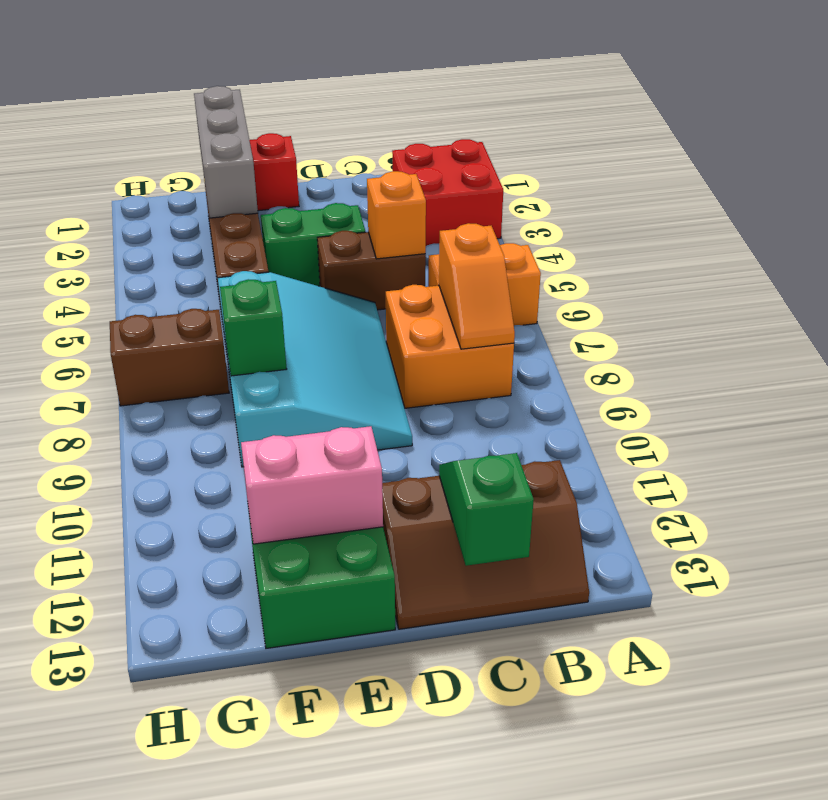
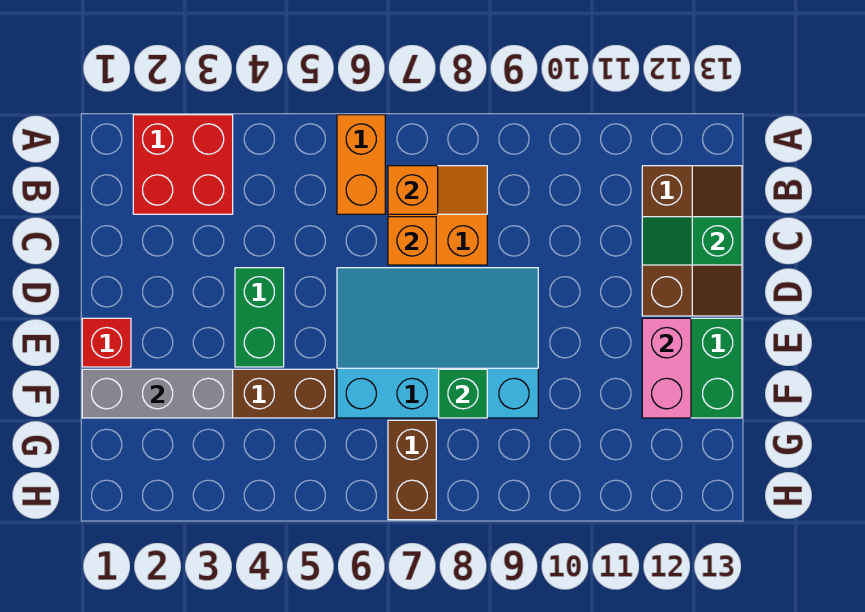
brown 1x2 brick [317,231,426,310] -> none
orange 1x1 brick [367,171,426,259] -> orange 1x1 brick moved to [388,217,436,265]

